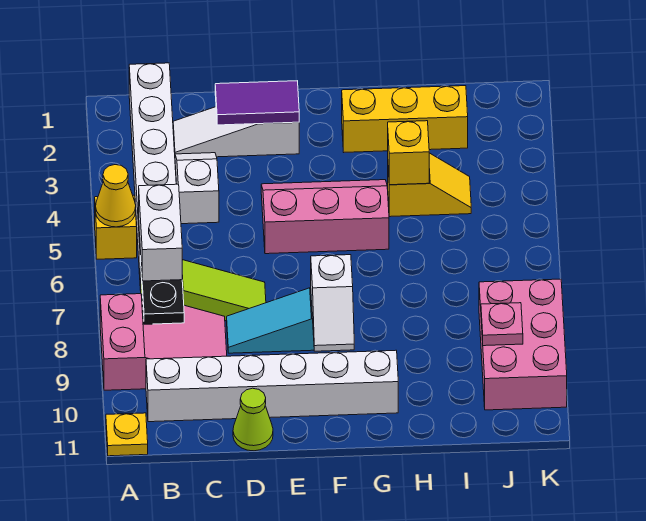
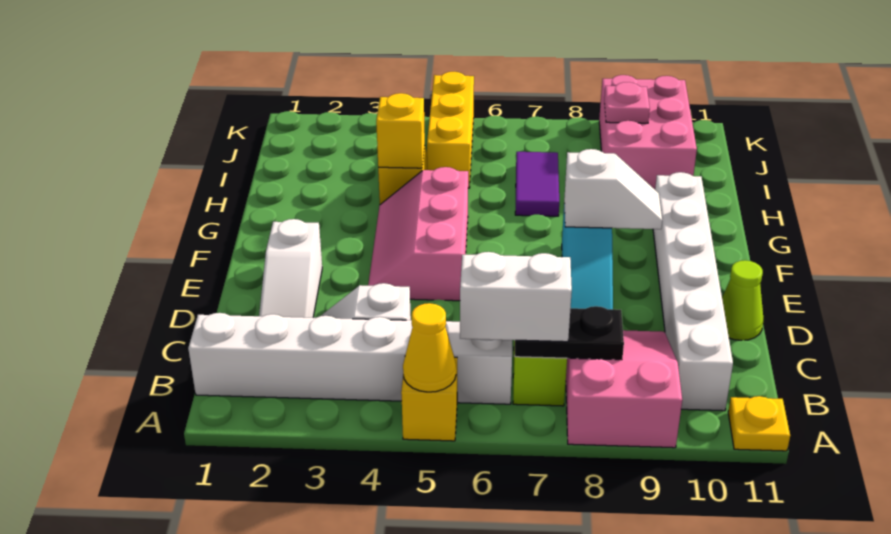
purple 1x2 tile [215,81,299,125] -> purple 1x2 tile moved to [515,152,559,216]
yellow 1x3 brick [342,86,468,152] -> yellow 1x3 brick moved to [427,72,474,188]
pink 2x3 brick [479,279,567,410] -> pink 2x3 brick turned to [599,75,697,189]

